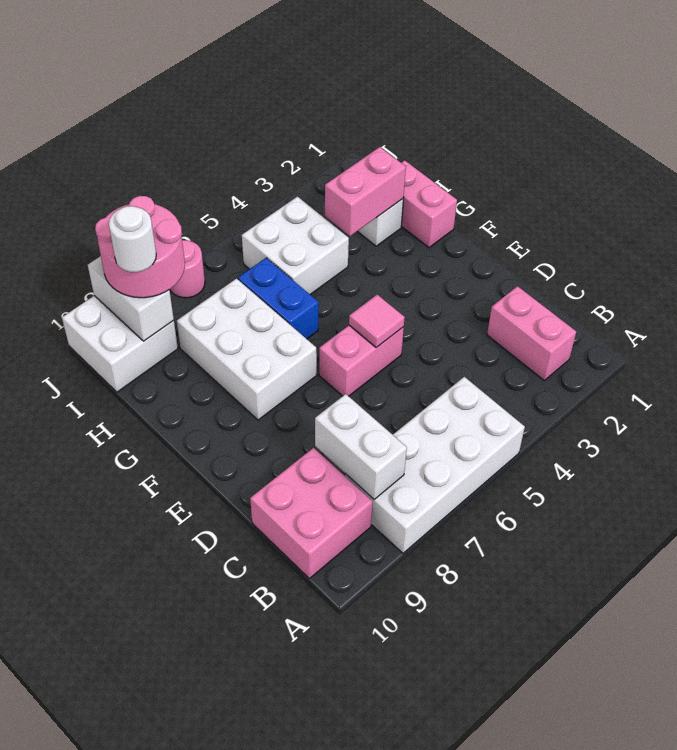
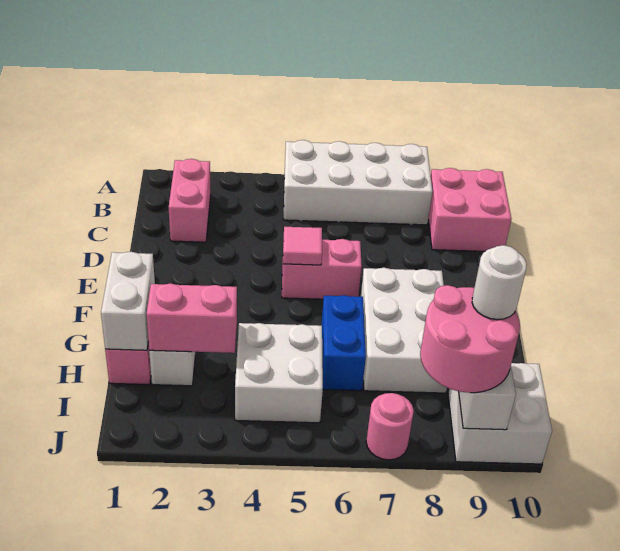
white 1x2 brick [315,394,407,499] -> white 1x2 brick moved to [101,252,155,350]

